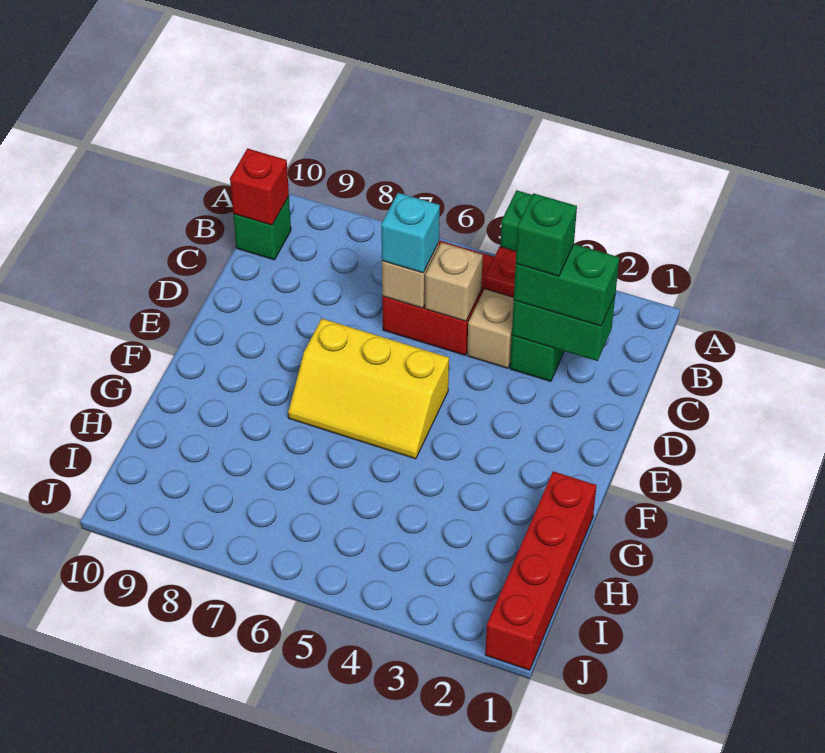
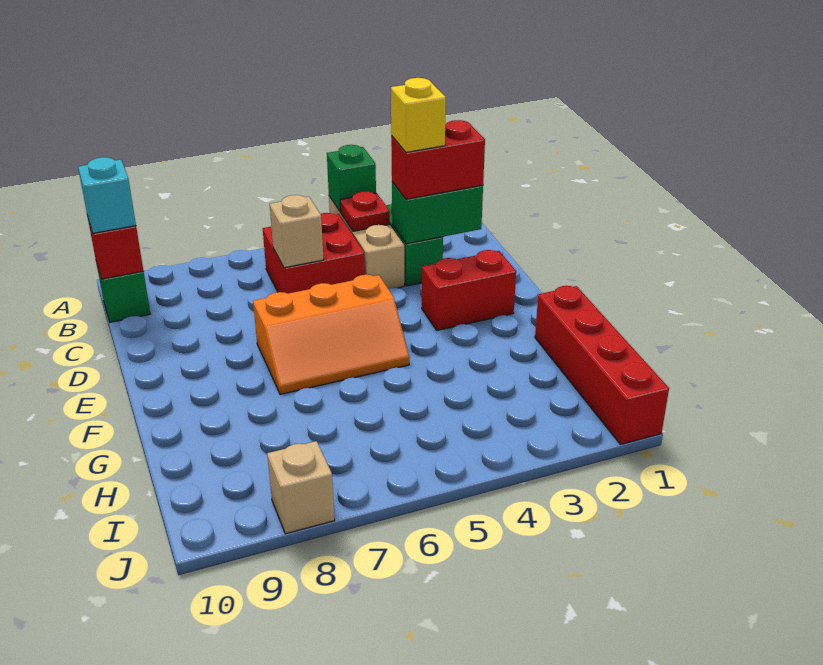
green 1x2 brick [514,244,619,326] -> red 1x2 brick [391,120,485,199]
green 1x1 brick [516,193,577,276] -> yellow 1x1 brick [391,78,446,152]
tan 1x1 brick [425,242,483,321] -> tan 1x1 brick moved to [267,441,335,534]
cyan 1x1 brick [381,193,440,273] -> cyan 1x1 brick moved to [78,157,136,233]
none -> red 1x2 brick [422,250,516,330]
yellow 2x3 slope [288,318,449,459] -> orange 2x3 slope [253,275,409,395]

